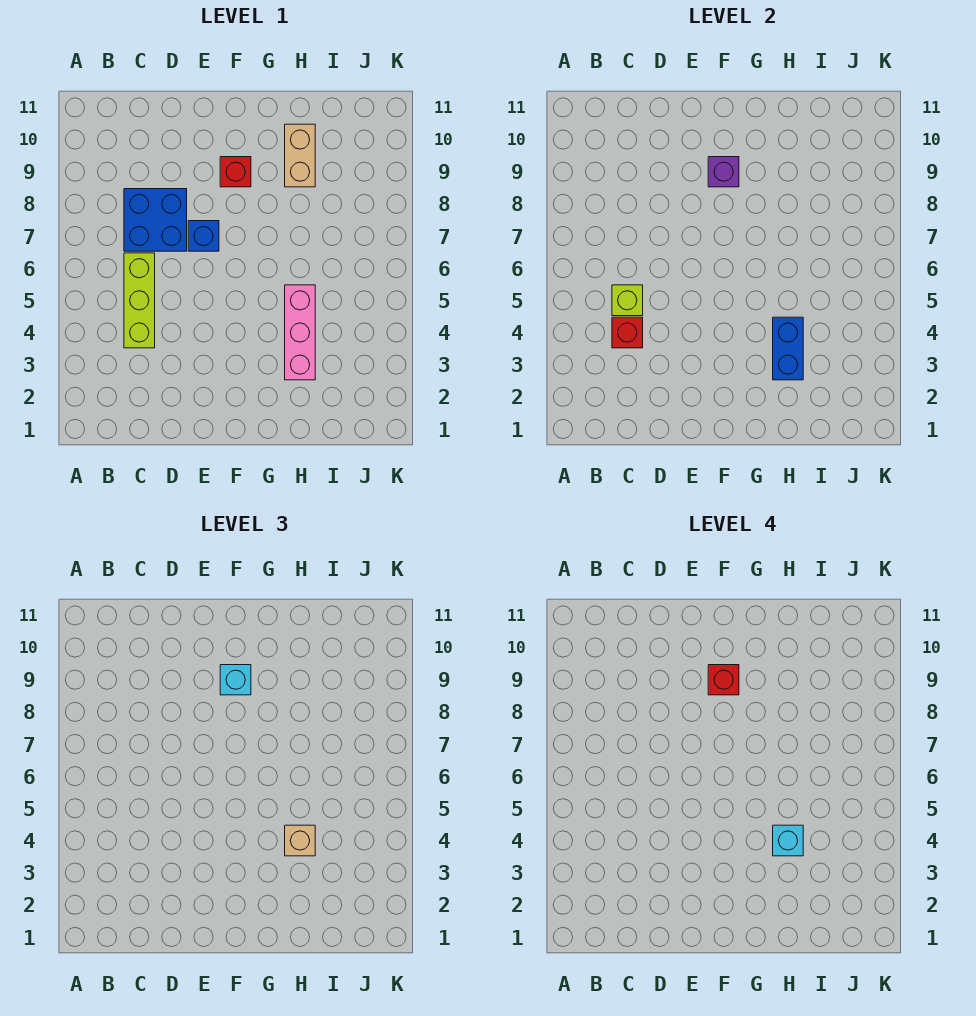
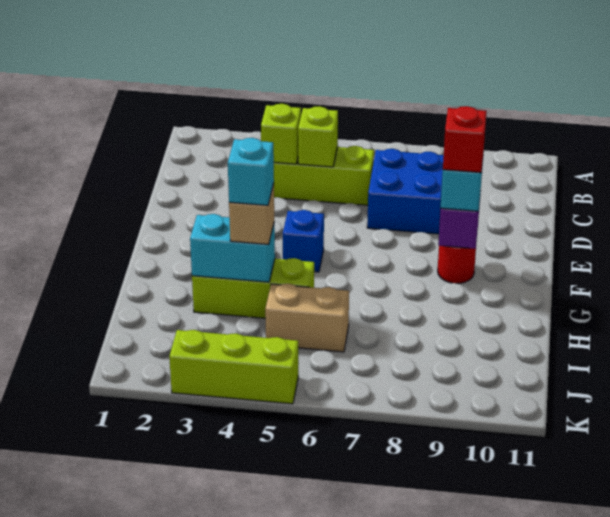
red 1x1 brick [612,317,643,348] -> lime 1x1 brick [261,104,301,164]
blue 1x1 brick [188,221,219,251] -> blue 1x1 brick moved to [283,210,324,272]
red 1x1 brick [220,157,251,187] -> red 1x1 round brick [438,241,477,283]
pink 1x3 brick [285,285,315,380] -> lime 1x3 brick [192,258,314,318]
blue 1x2 brick [773,317,803,380] -> cyan 1x2 brick [190,214,275,282]
tan 1x2 brick [285,124,315,187] -> tan 1x2 brick moved to [265,284,349,352]
none -> lime 1x3 brick [169,330,298,404]

